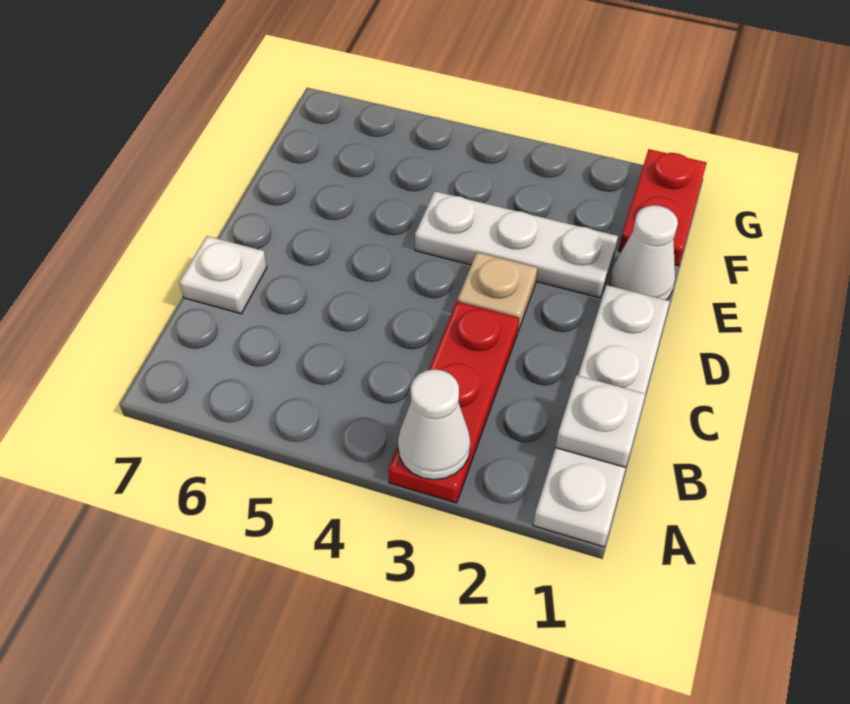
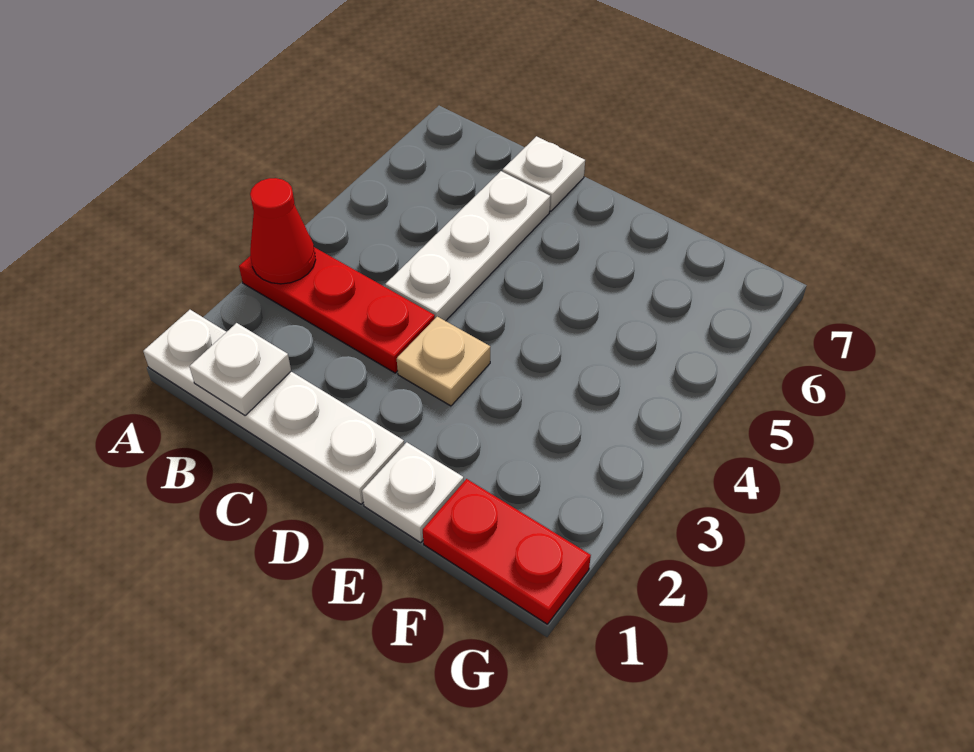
white 1x1 cone [398,369,470,480] -> red 1x1 cone [250,178,316,284]
white 1x1 cone [610,205,678,300] -> white 1x1 plate [362,442,464,542]
white 1x3 plate [415,191,618,298] -> white 1x3 plate moved to [385,171,550,321]

